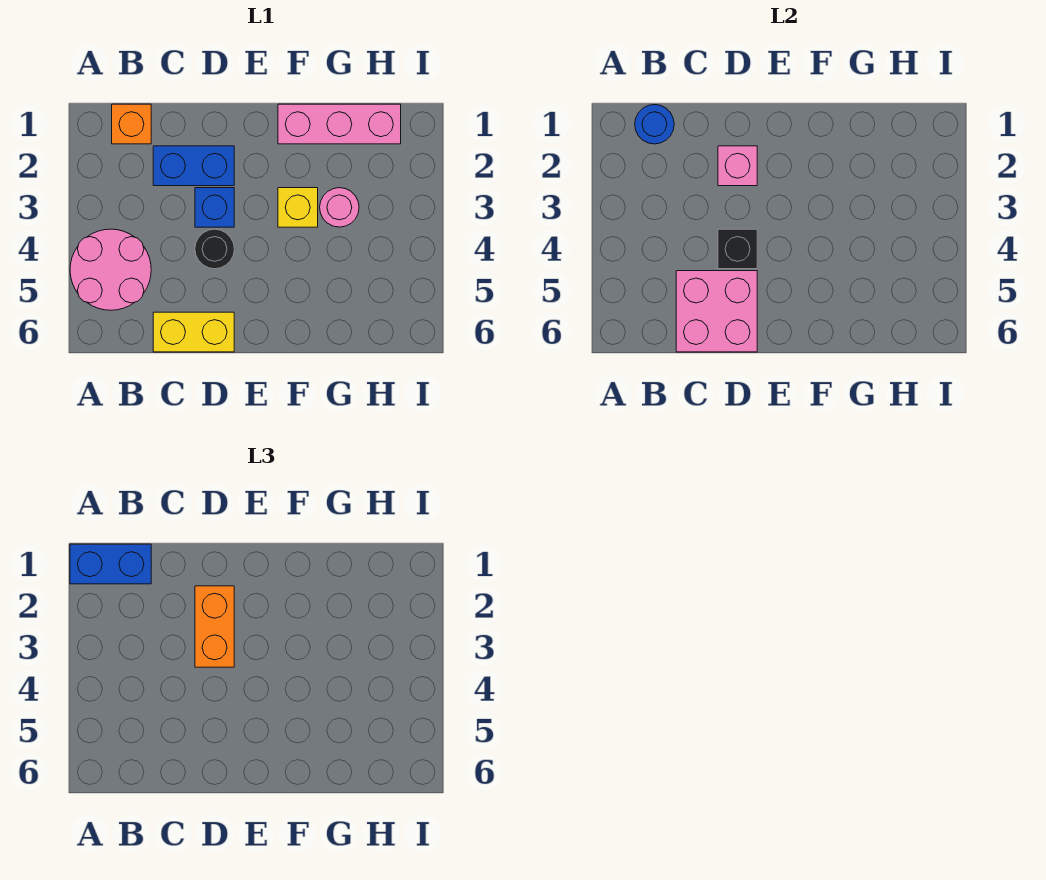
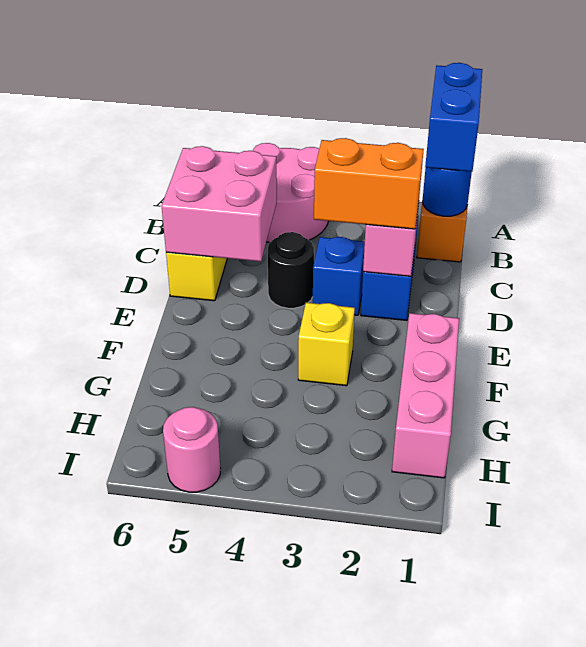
black 1x1 brick [718,229,757,269] -> none
pink 1x1 round brick [320,188,359,227] -> pink 1x1 round brick moved to [163,407,221,492]

